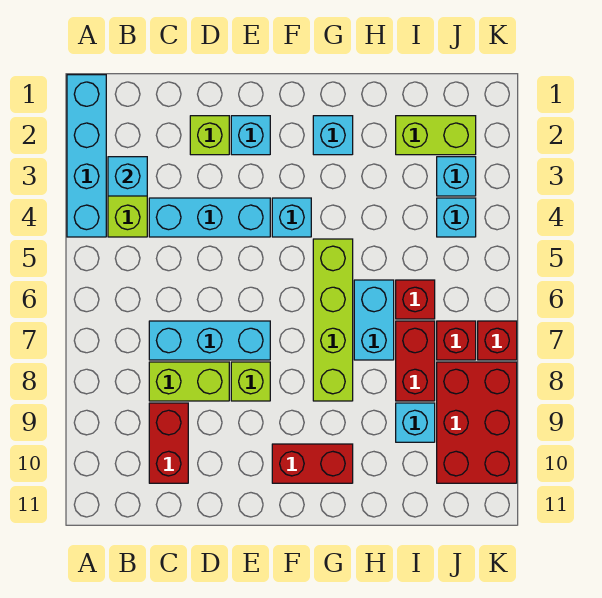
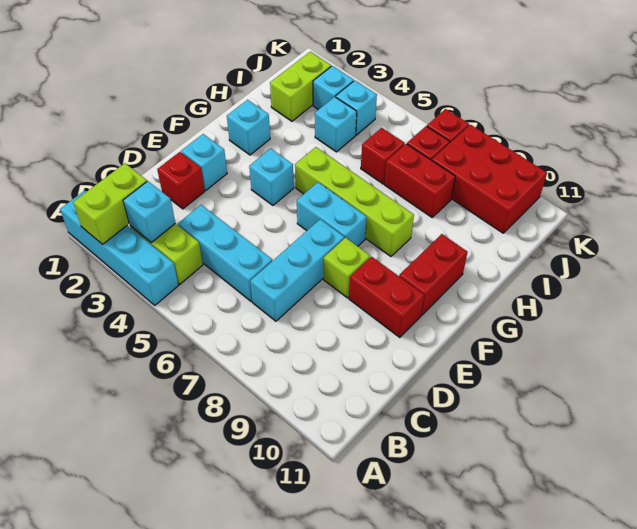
cyan 1x3 brick [149,198,270,237] -> cyan 1x3 brick turned to [178,205,272,302]
lime 1x2 brick [149,362,229,401] -> lime 1x2 brick moved to [73,163,147,244]
red 1x2 brick [149,403,188,483] -> red 1x2 brick moved to [349,257,424,338]
lime 1x1 brick [190,116,229,155] -> red 1x1 brick [157,152,205,209]
cyan 1x2 brick [354,280,394,360] -> cyan 1x2 brick moved to [297,182,367,246]
cyan 1x1 brick [396,403,435,442] -> cyan 1x1 brick moved to [315,97,357,152]

